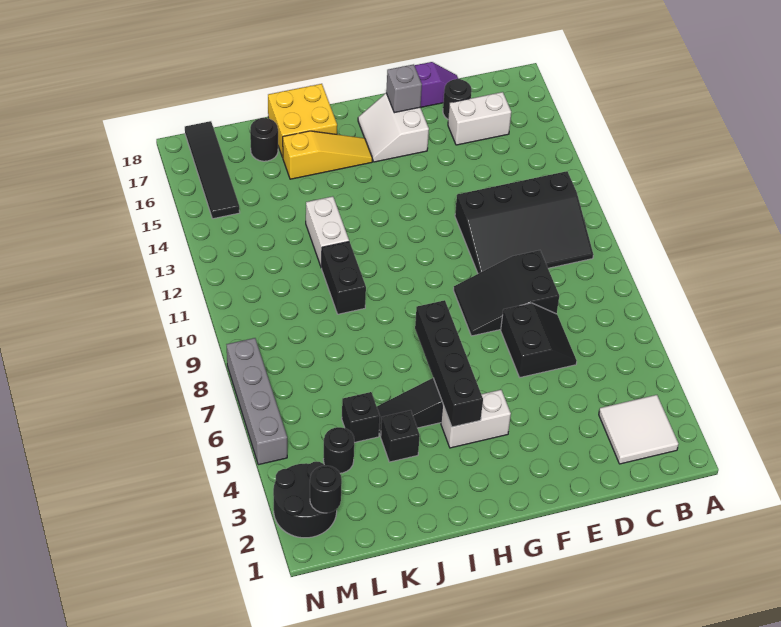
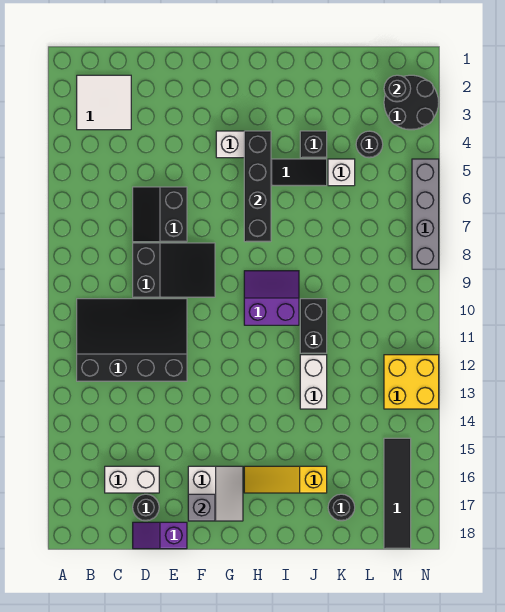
none -> purple 2x2 slope [244,271,299,325]
yellow 2x2 brick [268,84,337,157] -> yellow 2x2 brick moved to [384,355,439,409]
black 1x1 brick [342,392,380,443] -> white 1x1 brick [328,159,355,186]

